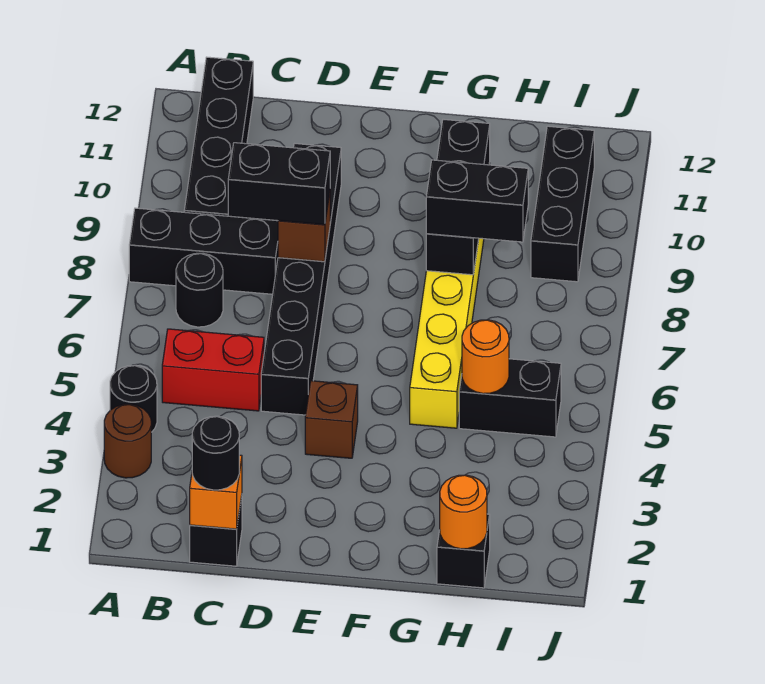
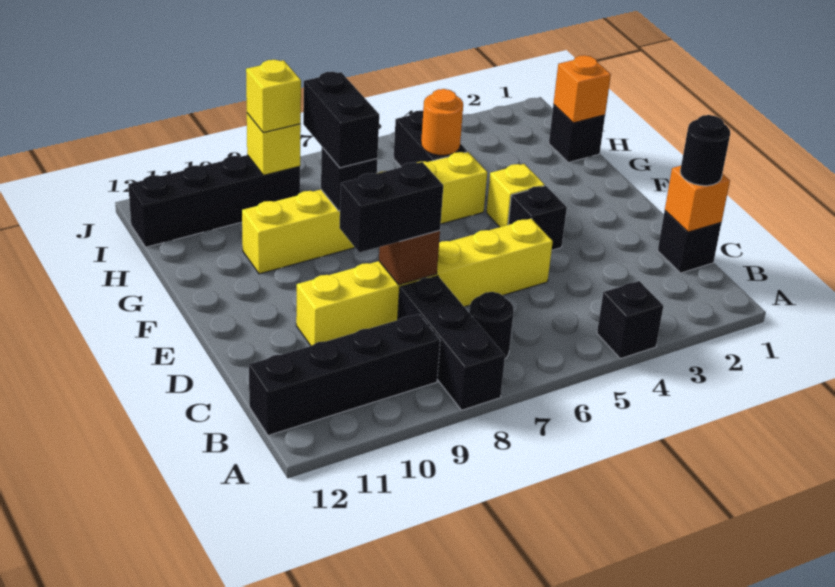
brown 1x1 round brick [104,404,151,478] -> none
black 1x1 round brick [110,365,157,432] -> black 1x1 brick [597,281,663,359]
red 1x2 brick [162,329,264,411] -> none
black 1x2 brick [228,143,330,225] -> black 1x2 brick turned to [340,162,443,253]
black 1x6 brick [261,144,341,415] -> yellow 1x6 brick [296,219,553,346]
brown 1x1 brick [305,381,358,458] -> black 1x1 brick [508,186,567,250]
none -> yellow 1x1 brick [486,164,545,227]
black 1x3 brick [426,119,490,275] -> black 1x1 brick [321,147,377,211]
orange 1x1 round brick [440,475,487,549] -> orange 1x1 brick [554,55,611,123]
black 1x3 brick [531,126,594,282] -> black 1x4 brick [128,155,300,247]
none -> yellow 1x1 brick [247,113,301,175]
none -> yellow 1x1 brick [246,60,301,133]

